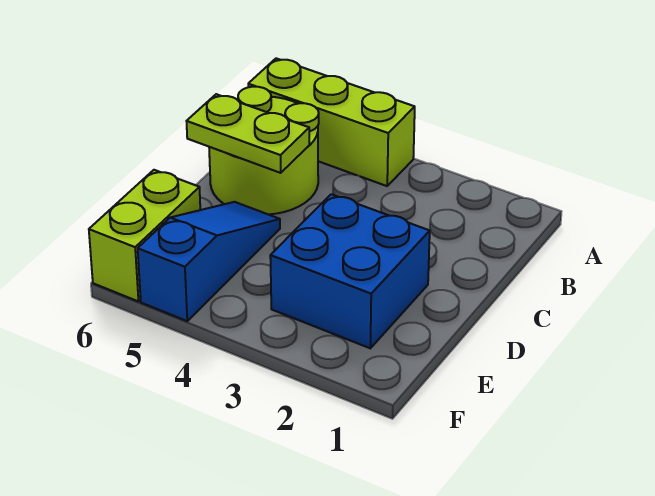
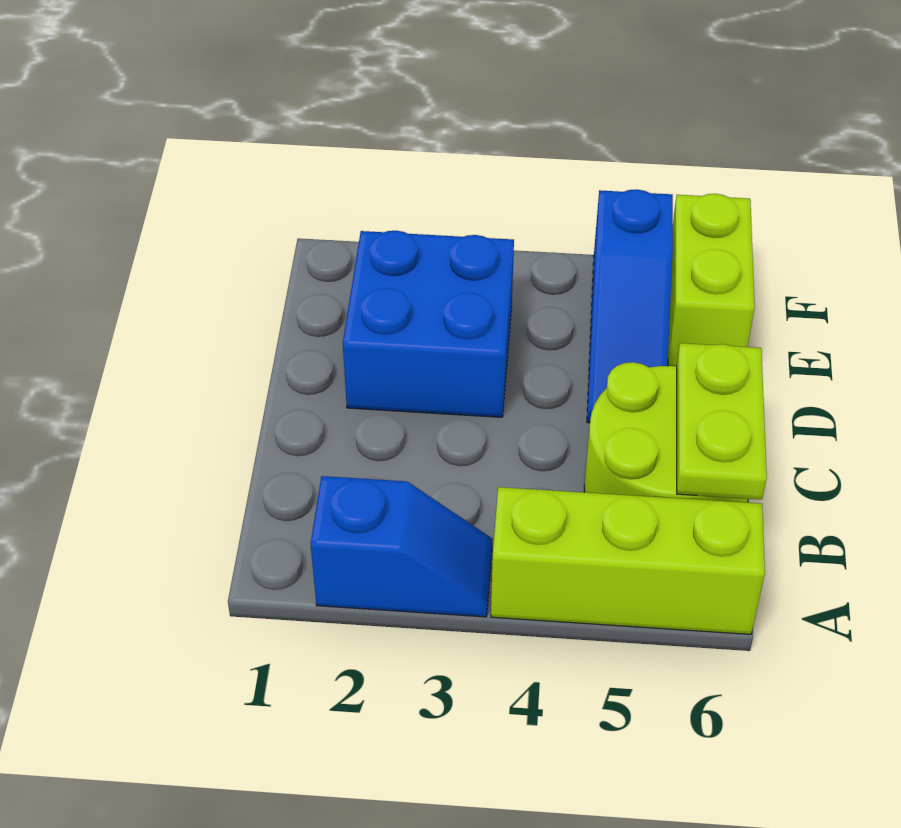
none -> blue 1x2 slope [311,476,492,617]
lime 1x2 plate [187,94,309,173] -> lime 1x2 plate turned to [677,343,767,499]

